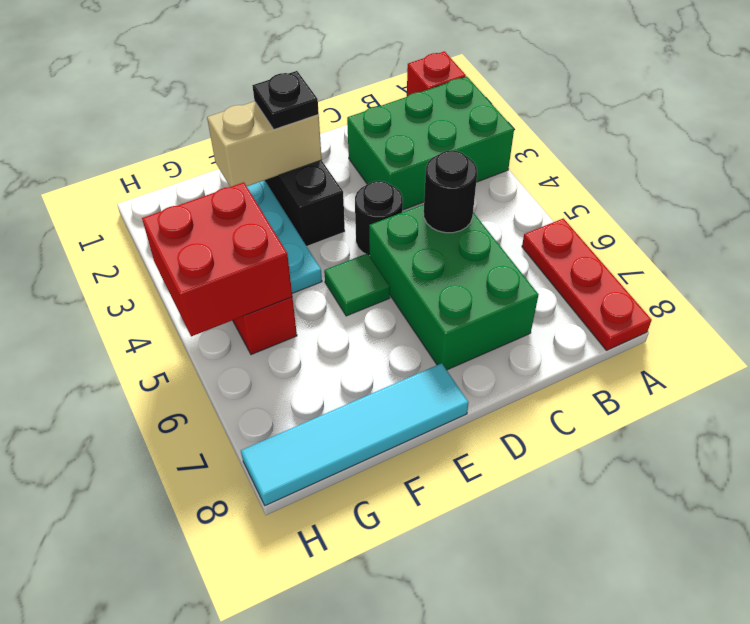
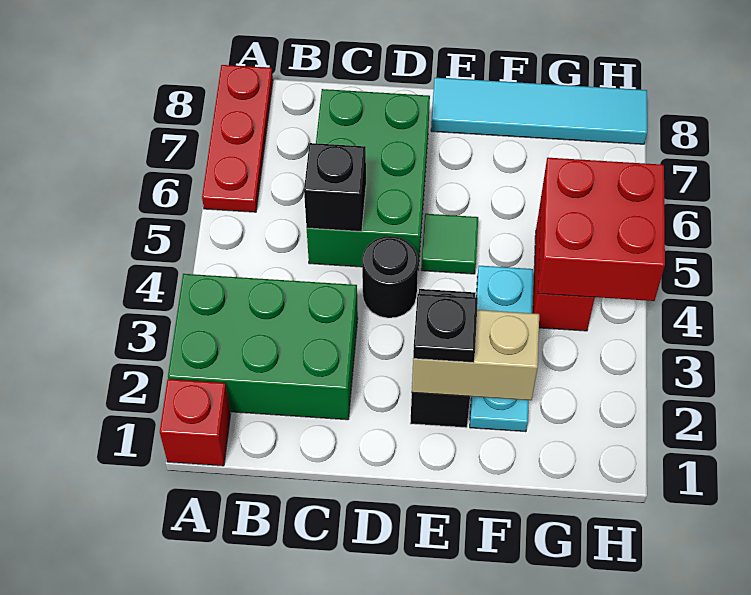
black 1x1 round brick [424,150,477,233] -> black 1x1 brick [304,143,366,232]

